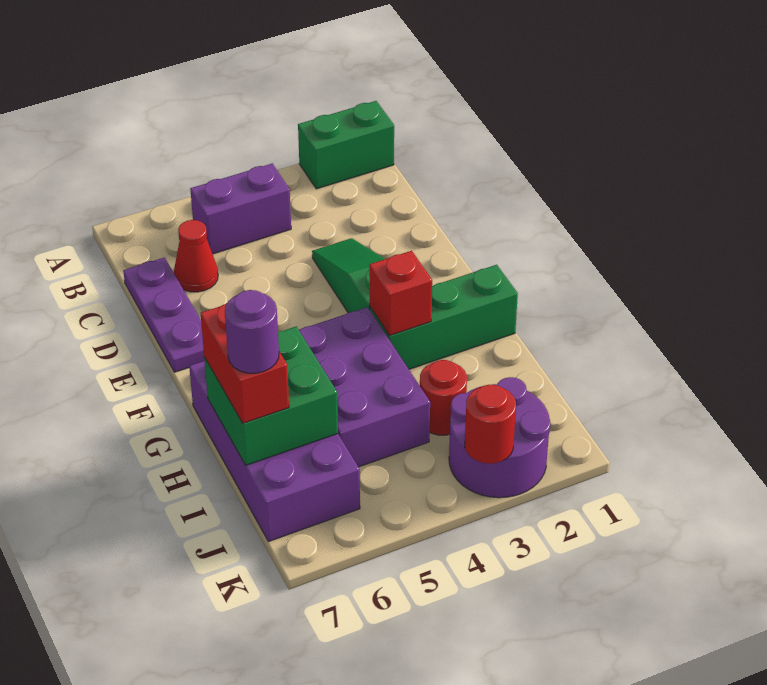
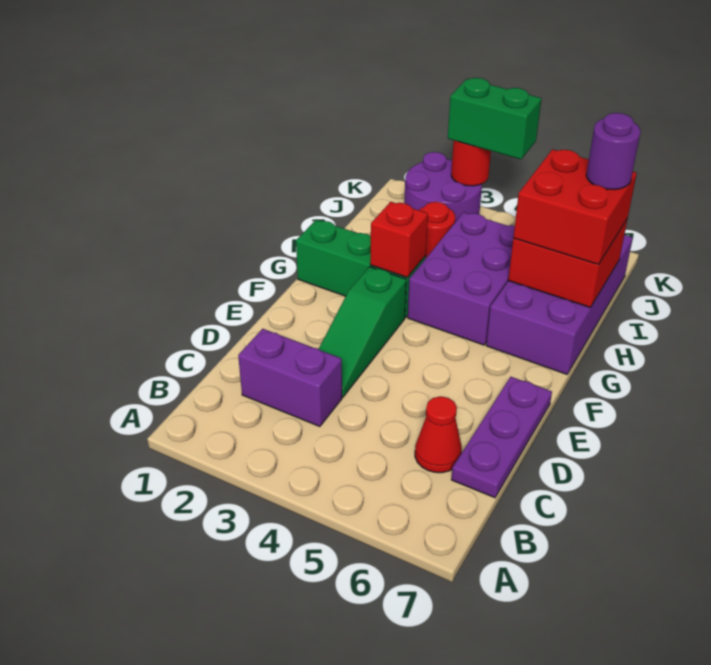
green 1x2 brick [298,101,394,189] -> green 1x2 brick moved to [448,78,541,159]
purple 1x2 brick [190,163,291,254] -> purple 1x2 brick moved to [238,329,342,427]
green 2x2 brick [204,327,338,465] -> red 2x2 brick [508,220,627,308]
red 1x2 brick [201,303,289,423] -> red 2x2 brick [513,149,637,265]

